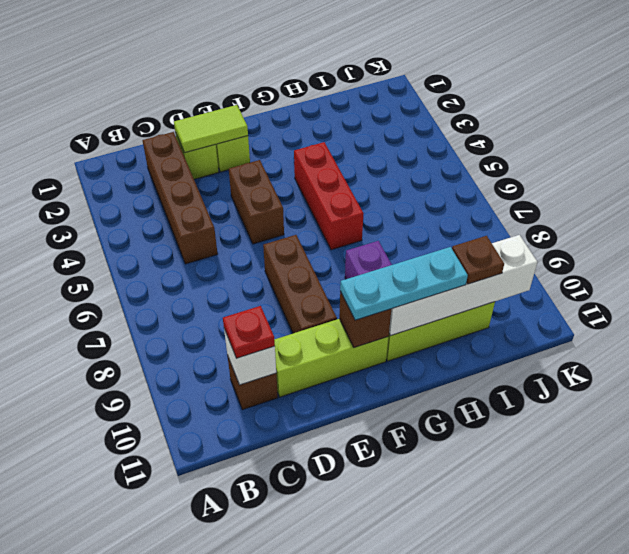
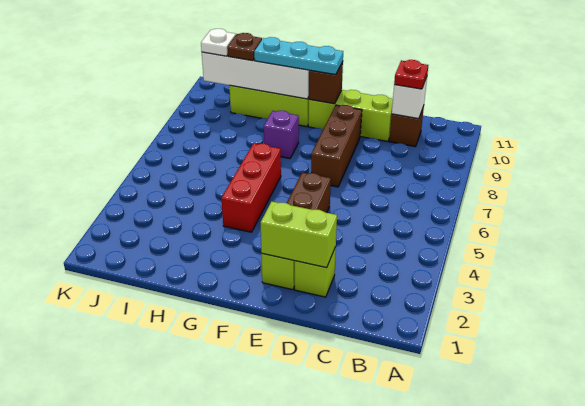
brown 1x4 brick [142,132,218,264] -> none
lime 1x2 tile [174,105,248,153] -> lime 1x2 brick [261,201,337,268]
none -> white 1x1 plate [201,29,236,56]

